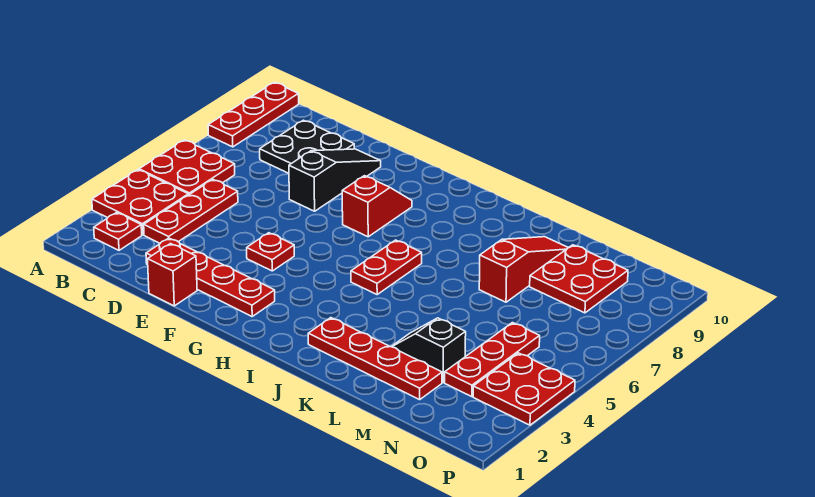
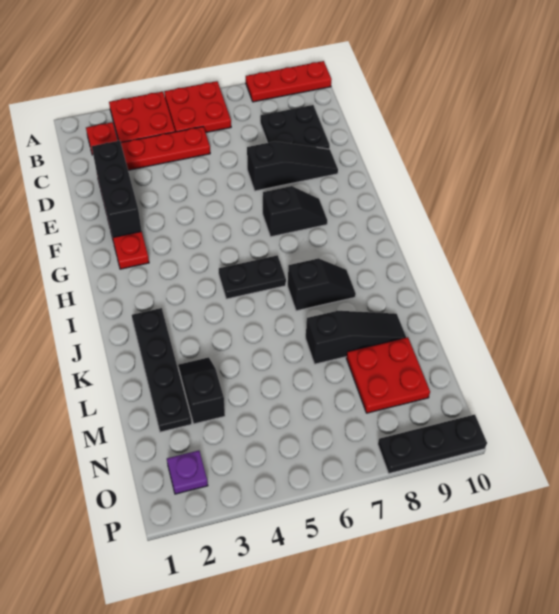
none -> black 1x3 brick [92,141,142,238]
red 1x1 brick [148,244,197,306] -> none
red 1x1 plate [247,233,294,271] -> none
red 1x2 slope [342,176,412,237] -> black 1x2 slope [263,186,327,237]
red 1x2 plate [351,240,422,294] -> black 1x2 plate [219,255,286,299]
red 1x4 plate [308,318,442,400] -> black 1x4 plate [132,308,192,432]
none -> black 1x2 slope [288,258,356,311]
red 1x3 slope [479,237,568,302] -> black 1x3 slope [305,311,406,364]
red 1x3 plate [445,323,540,397] -> none
none -> purple 1x1 plate [167,451,208,494]
red 2x2 plate [473,353,575,425] -> none
none -> black 1x3 plate [378,415,487,474]

